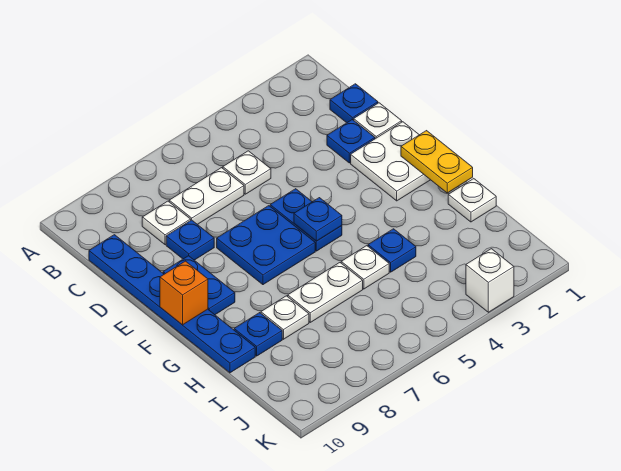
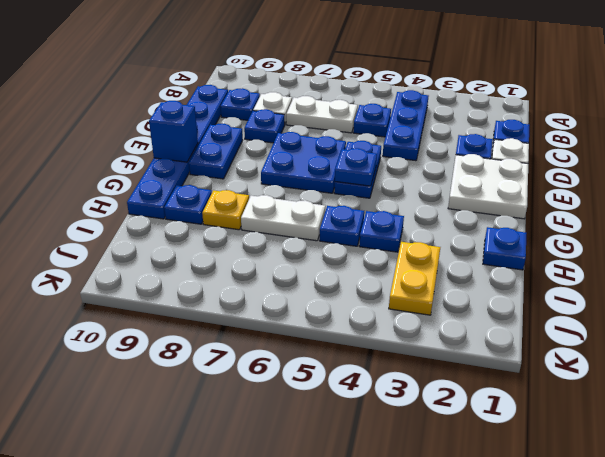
none -> blue 1x3 plate [383,90,428,161]
white 1x1 plate [223,151,271,194] -> blue 1x1 plate [353,104,391,137]
none -> blue 1x1 plate [221,88,260,120]
yellow 1x2 plate [401,131,473,193] -> yellow 1x2 plate moved to [389,242,440,315]
orange 1x1 brick [160,261,208,325] -> blue 1x1 brick [149,101,198,162]
white 1x1 plate [448,179,496,222] -> blue 1x1 plate [483,227,526,270]
white 1x1 plate [341,246,389,289] -> blue 1x1 plate [320,206,364,246]
white 1x1 plate [261,296,309,339] -> yellow 1x1 plate [202,190,249,230]
white 1x1 brick [466,249,514,312] -> none

